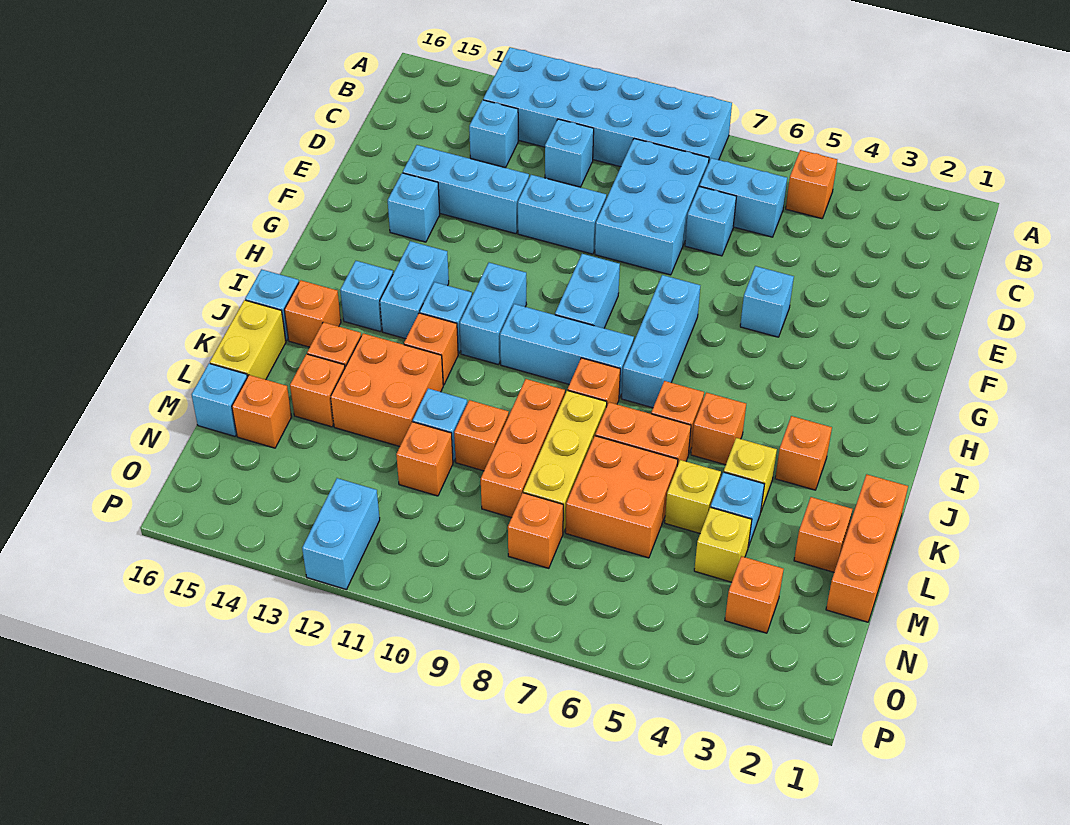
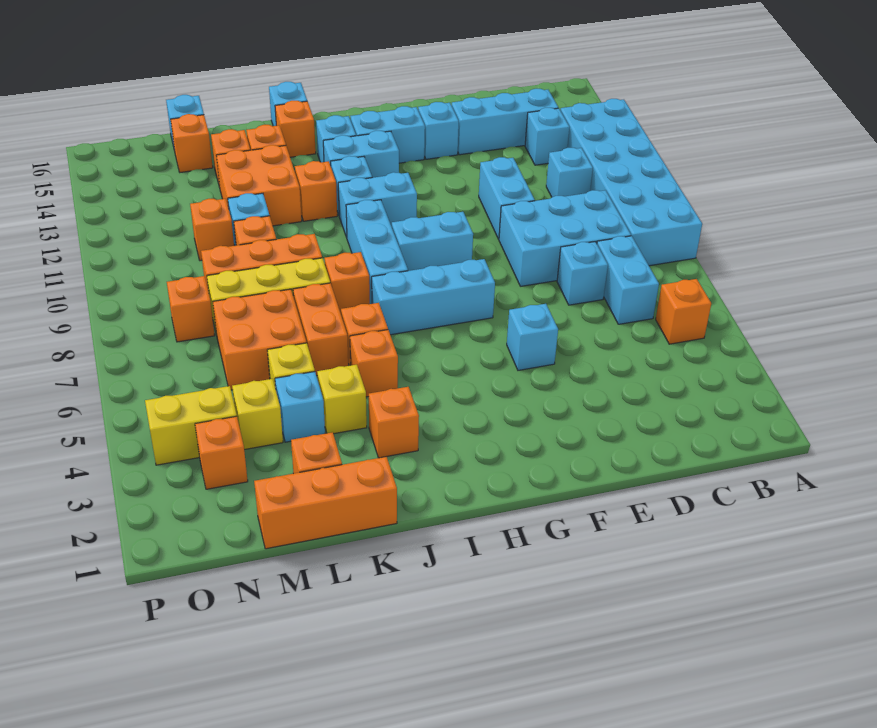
cyan 1x3 brick [403,145,529,234] -> cyan 1x3 brick turned to [452,89,558,155]
yellow 1x2 brick [210,300,286,380] -> yellow 1x2 brick moved to [145,386,237,465]
cyan 1x2 brick [302,478,380,590] -> cyan 1x2 brick moved to [351,106,425,163]

